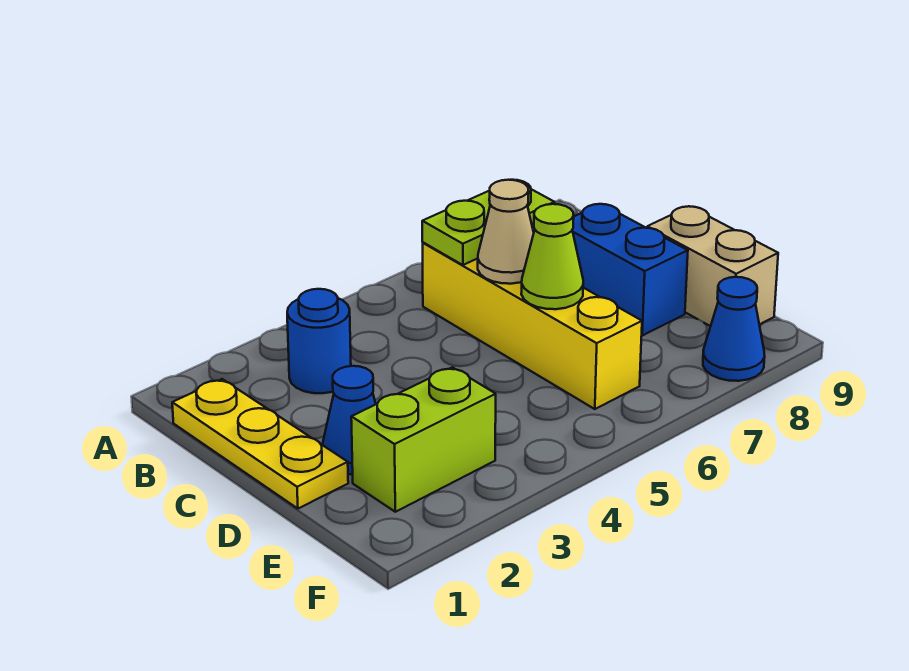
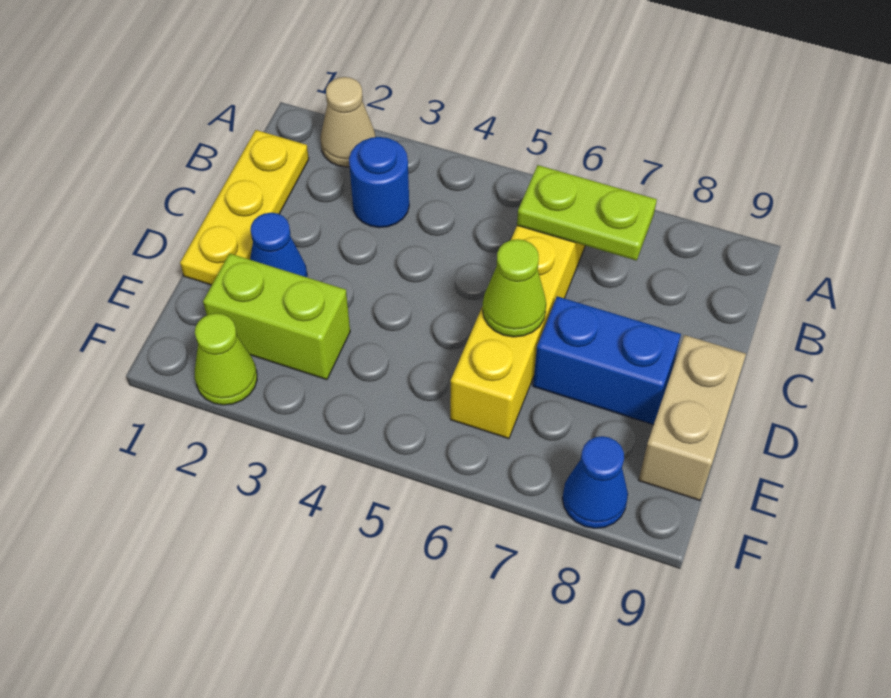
tan 1x1 cone [478,180,534,284] -> tan 1x1 cone moved to [320,77,375,167]
blue 1x2 brick [572,204,688,336] -> blue 1x2 brick turned to [533,296,681,425]
none -> lime 1x1 cone [195,313,257,405]

